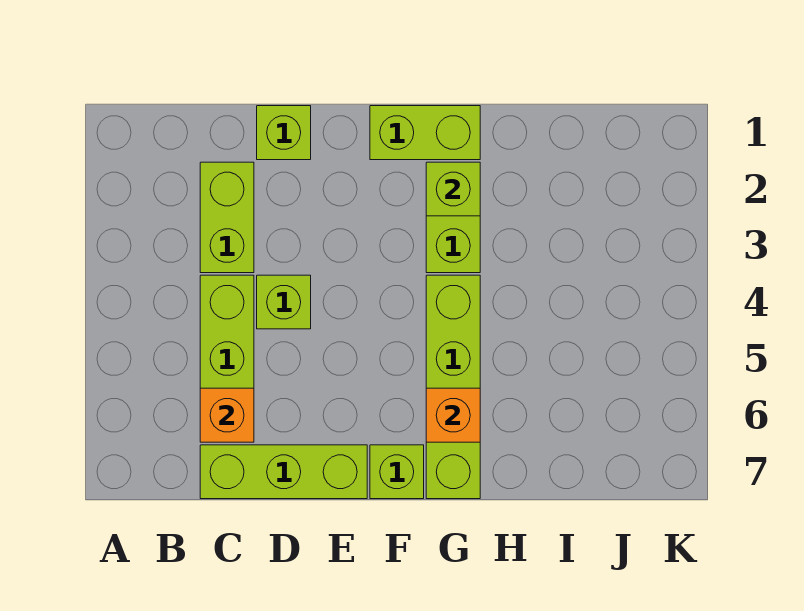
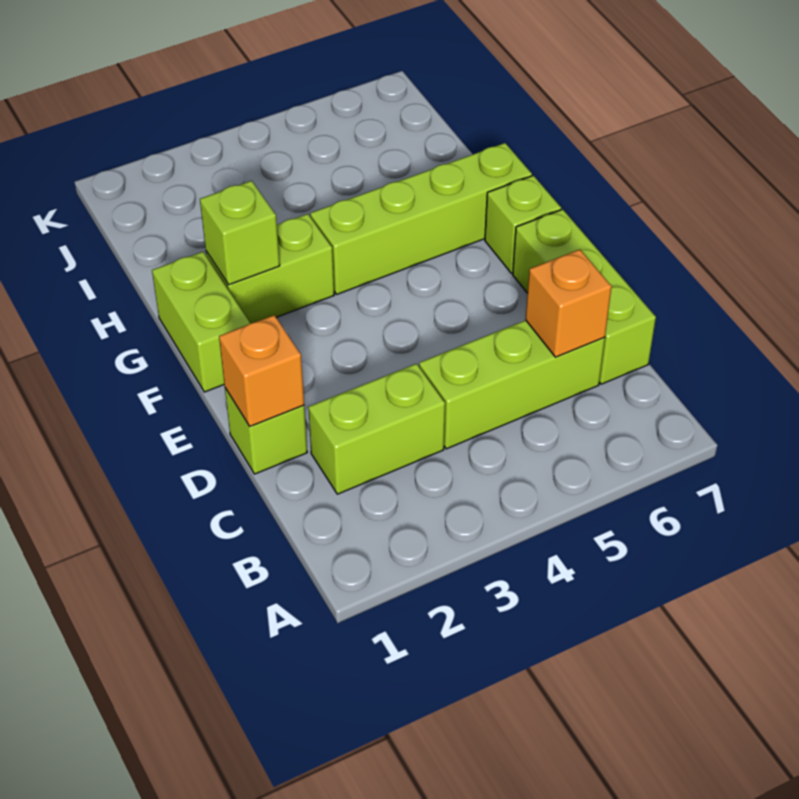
lime 1x1 brick [257,275,311,329] -> none
orange 1x1 brick [426,388,480,442] -> orange 1x1 brick moved to [219,315,304,426]

